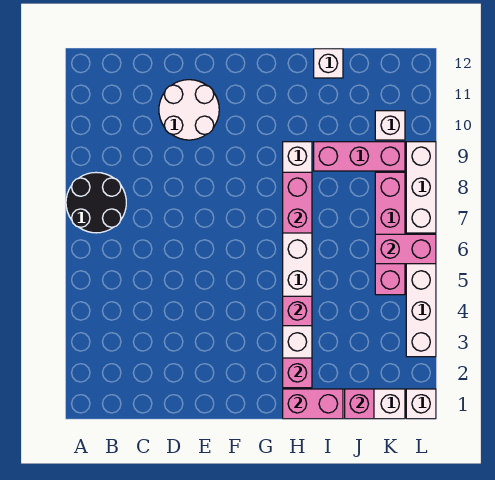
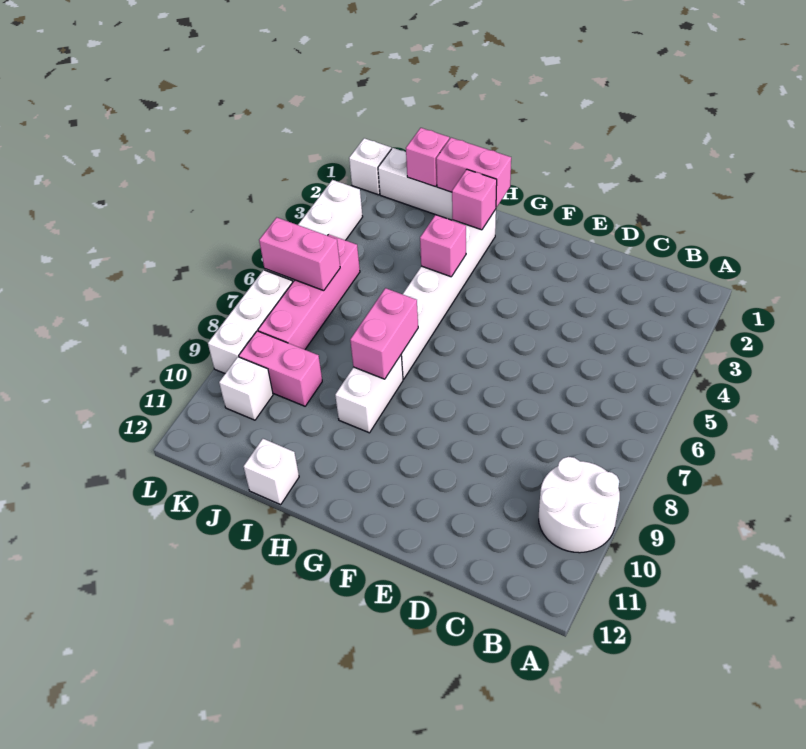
black 2x2 round brick [66,172,126,233] -> none
white 2x2 round brick [159,80,219,140] -> white 2x2 round brick moved to [539,457,620,553]
pink 1x3 brick [314,142,405,171] -> pink 1x2 brick [239,331,322,406]

